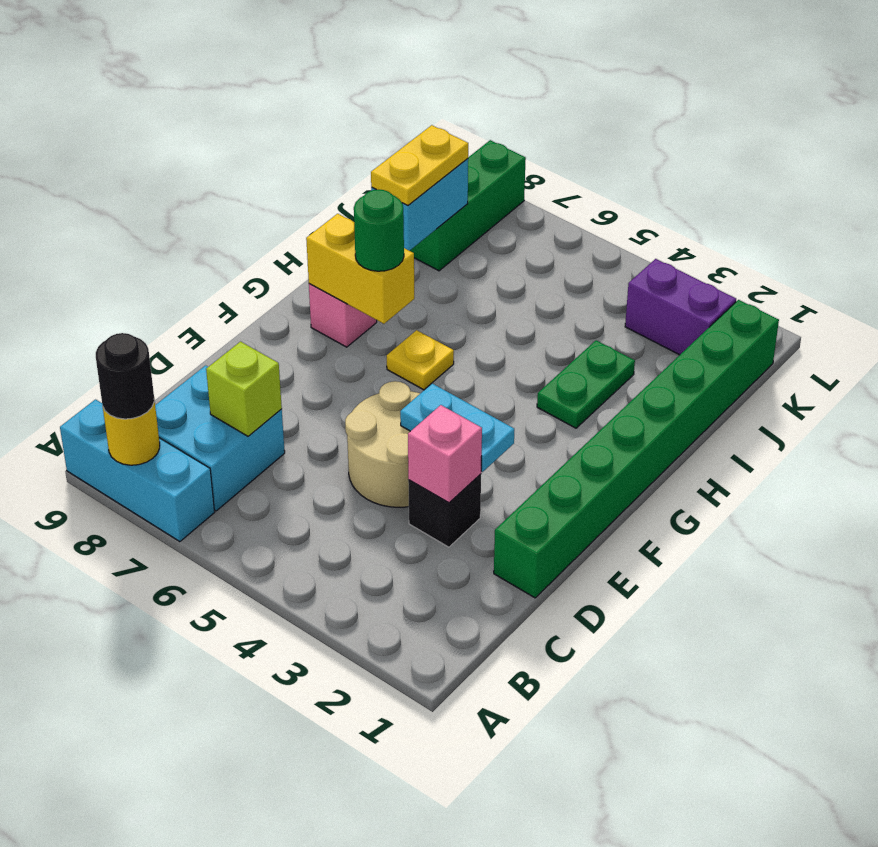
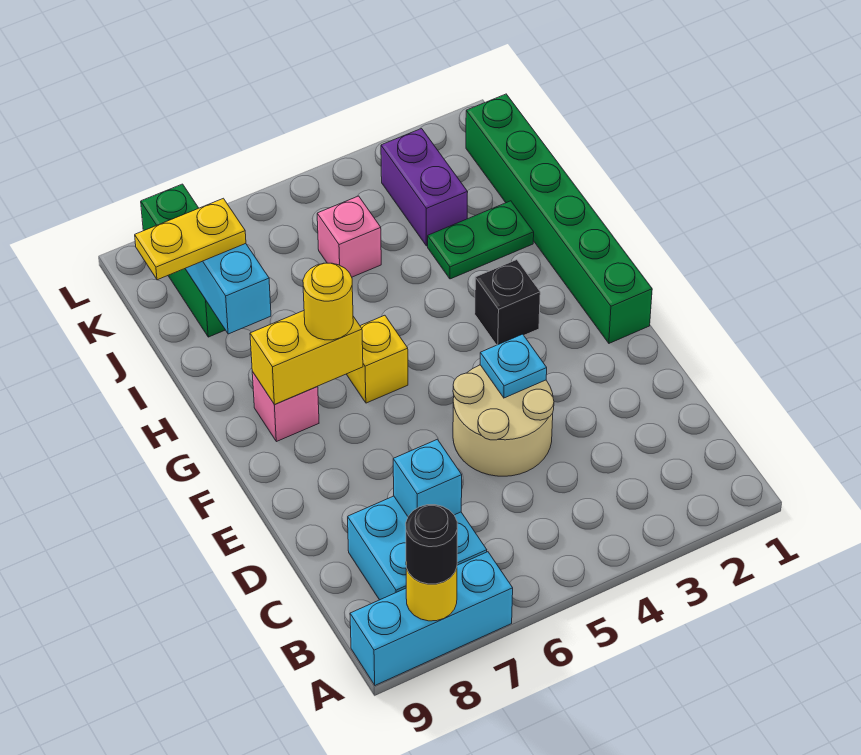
lime 1x1 brick [206,342,282,436] -> cyan 1x1 brick [393,439,462,516]
green 1x8 brick [494,300,779,598] -> green 1x6 brick [466,94,652,343]
black 1x1 brick [408,474,481,547] -> black 1x1 brick moved to [475,260,540,345]
pink 1x1 brick [408,405,482,503] -> pink 1x1 brick moved to [317,196,381,277]
cyan 1x2 plate [400,384,514,472] -> cyan 1x1 plate [480,334,547,398]
yellow 1x1 plate [387,330,454,390] -> yellow 1x1 brick [347,315,408,403]
green 1x1 round brick [354,190,404,271] -> yellow 1x1 round brick [303,263,353,340]
green 1x2 plate [537,340,635,428] -> green 1x2 plate turned to [428,201,534,279]
yellow 1x2 plate [371,125,468,205] -> yellow 1x2 plate turned to [135,198,246,280]
purple 1x2 brick [625,259,736,355] -> purple 1x2 brick turned to [381,129,468,246]

